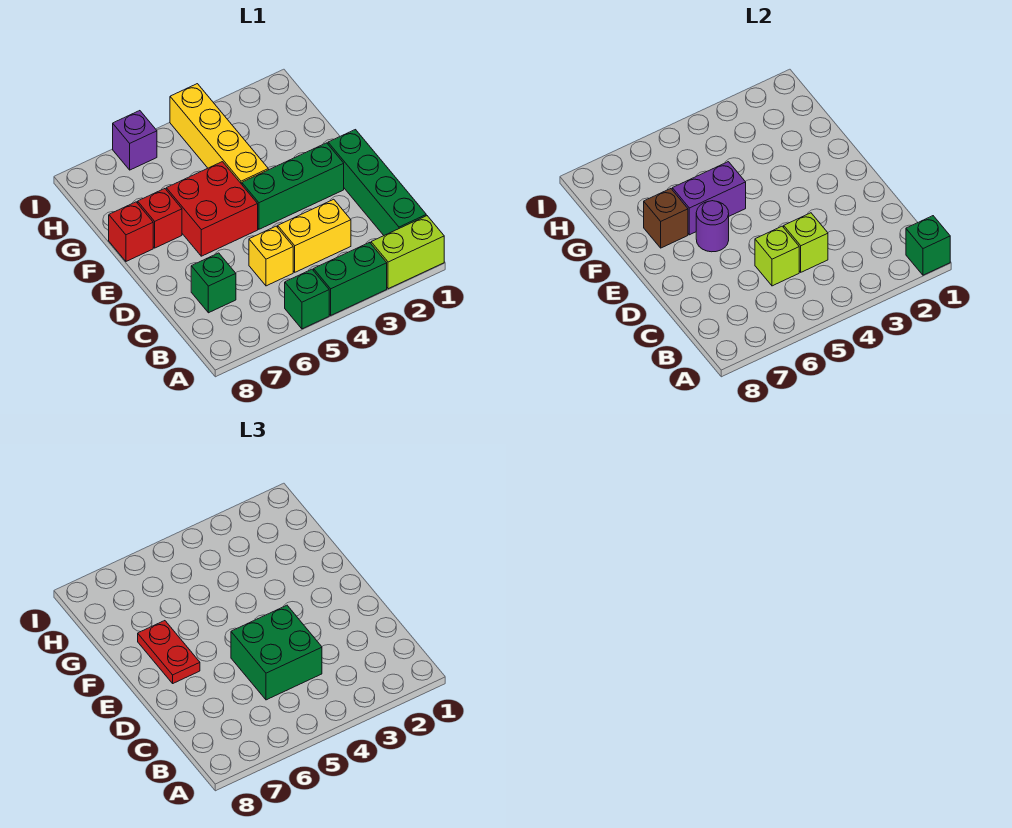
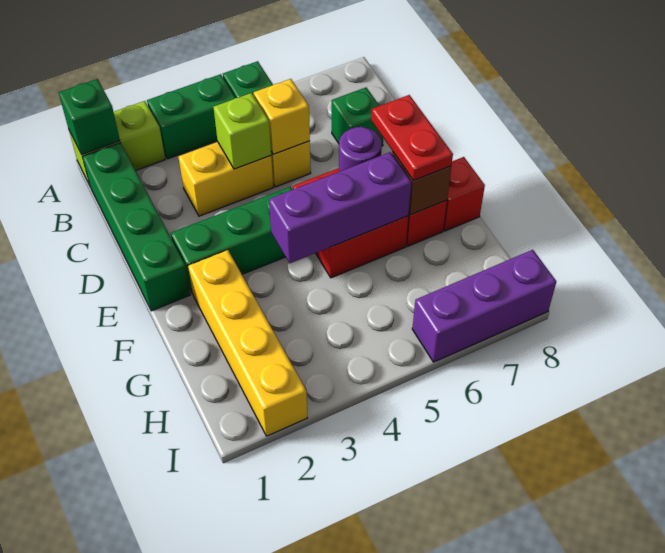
green 2x2 brick [231,605,322,700] -> none
lime 1x1 brick [755,226,799,286] -> yellow 1x1 brick [254,79,310,154]
yellow 1x4 brick [170,84,268,184] -> yellow 1x4 brick moved to [188,250,307,436]
purple 1x2 brick [672,162,746,235] -> purple 1x3 brick [269,152,411,263]
purple 1x1 brick [113,111,157,170] -> purple 1x3 brick [412,250,556,362]

